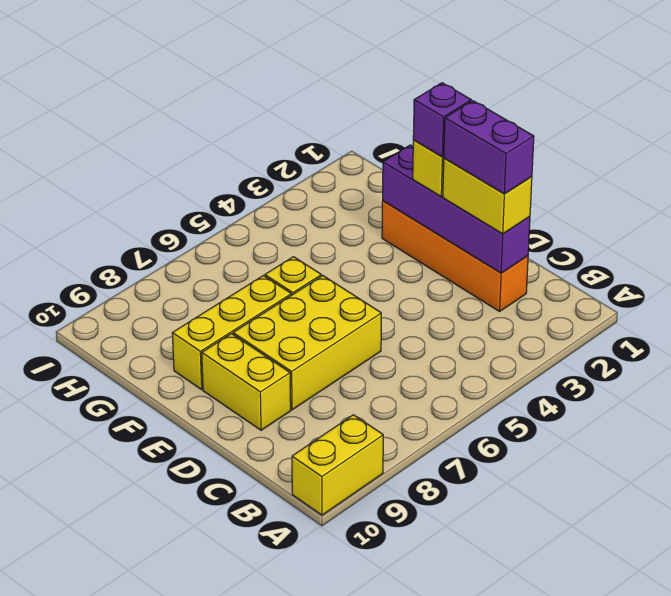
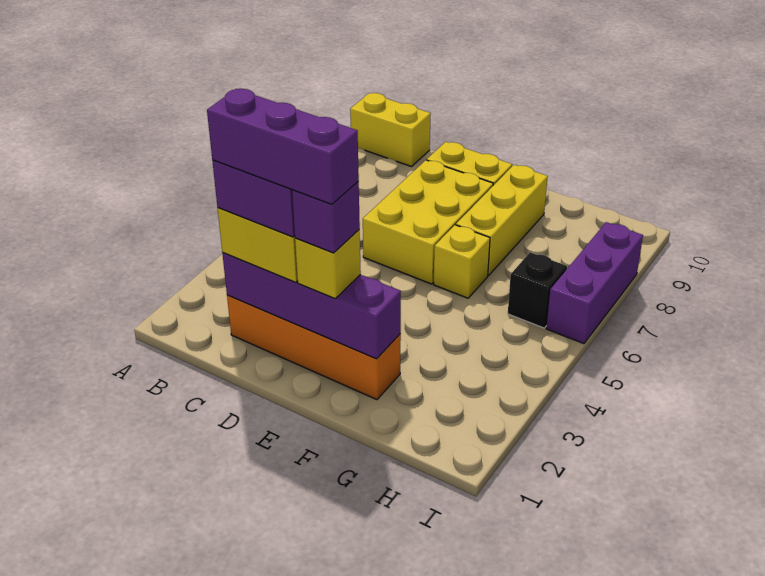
yellow 1x2 brick [292,415,383,515] -> yellow 1x2 brick turned to [350,93,431,167]
none -> purple 1x3 brick [207,89,359,204]
none -> black 1x1 brick [508,252,567,328]
none -> purple 1x3 brick [546,222,643,344]

